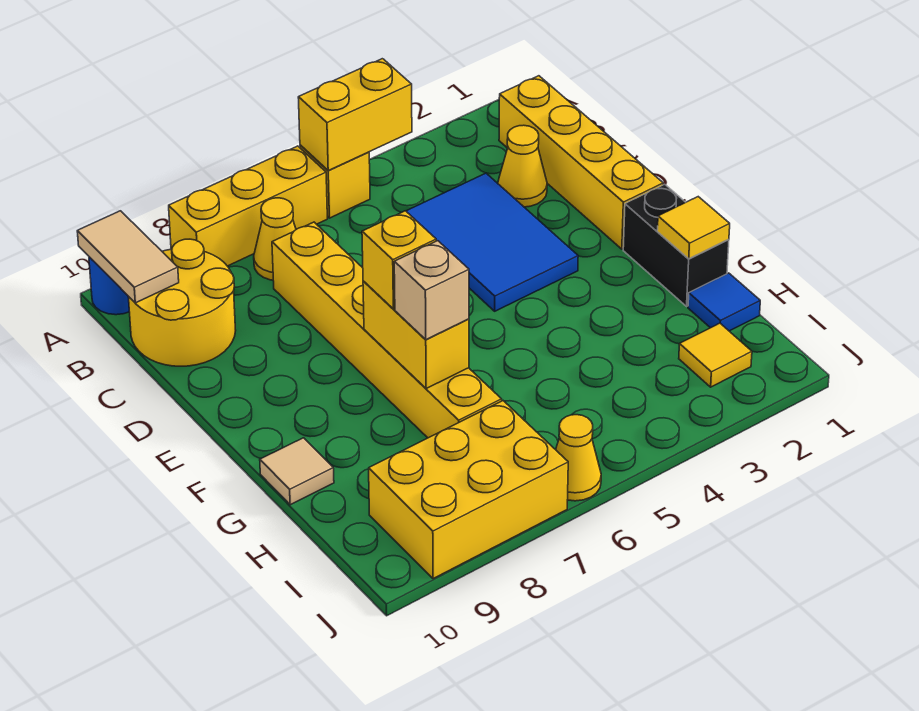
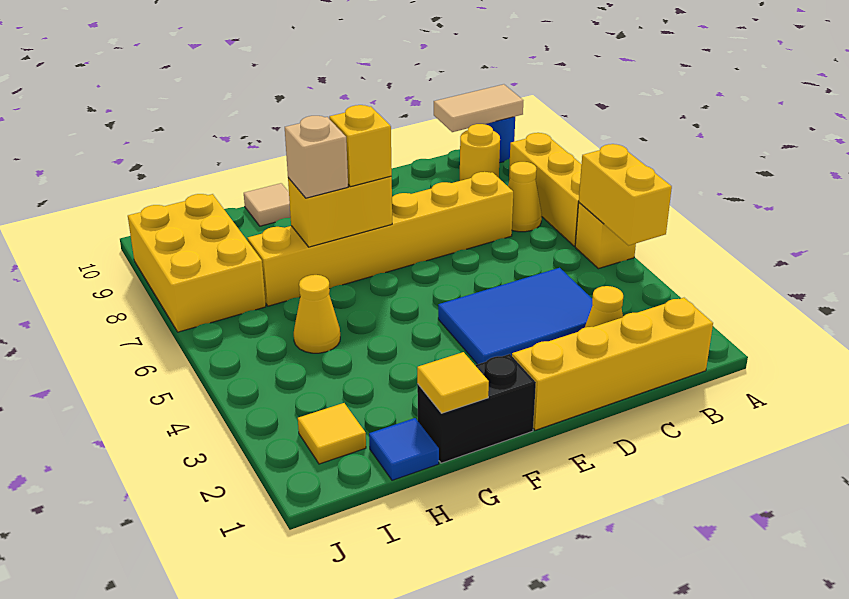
yellow 2x2 round brick [128,239,236,366] -> yellow 1x1 round brick [460,124,500,181]
yellow 1x1 cone [556,415,601,501] -> yellow 1x1 cone moved to [294,275,340,353]

